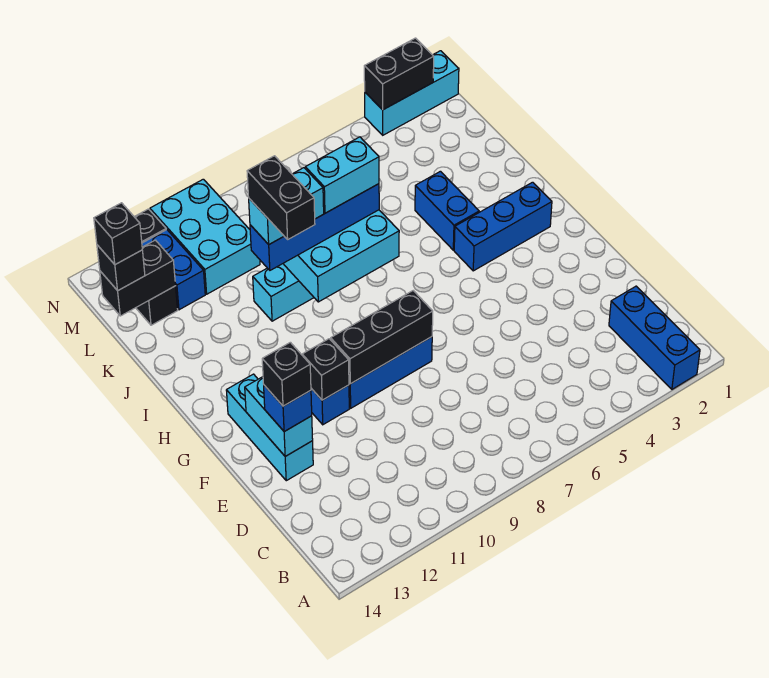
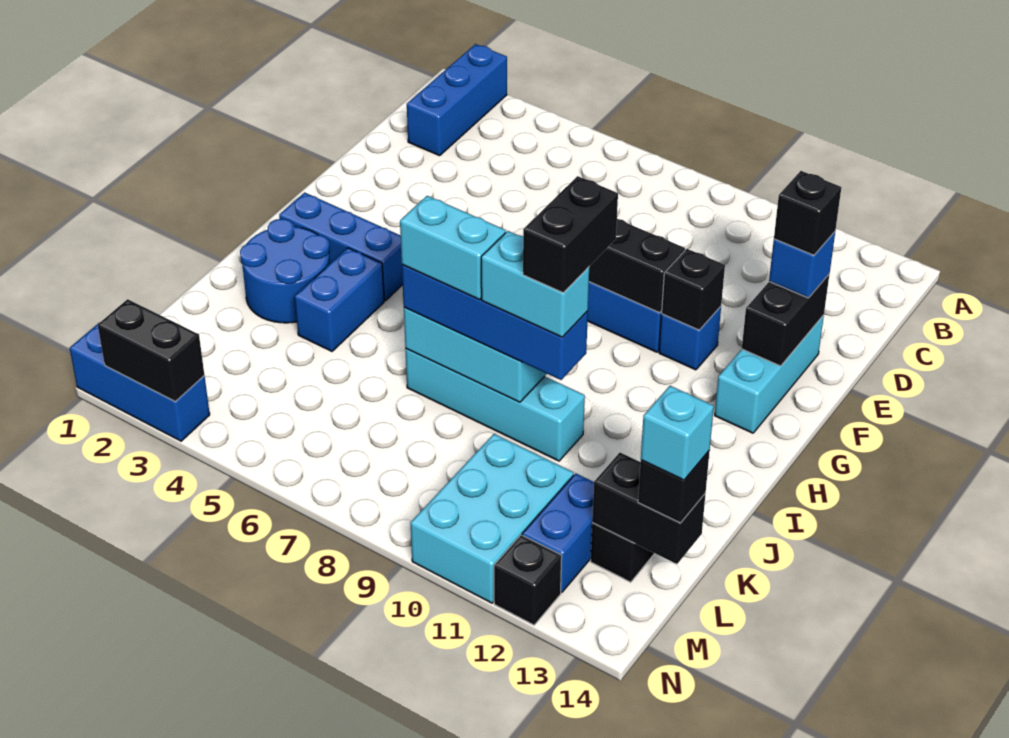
cyan 1x2 brick [245,377,313,456] -> black 1x2 brick [742,275,829,366]
none -> blue 2x2 round brick [240,219,330,323]
black 1x1 brick [94,203,142,265] -> cyan 1x1 brick [641,386,714,480]
cyan 1x3 brick [365,51,459,135] -> blue 1x3 brick [70,323,210,441]

